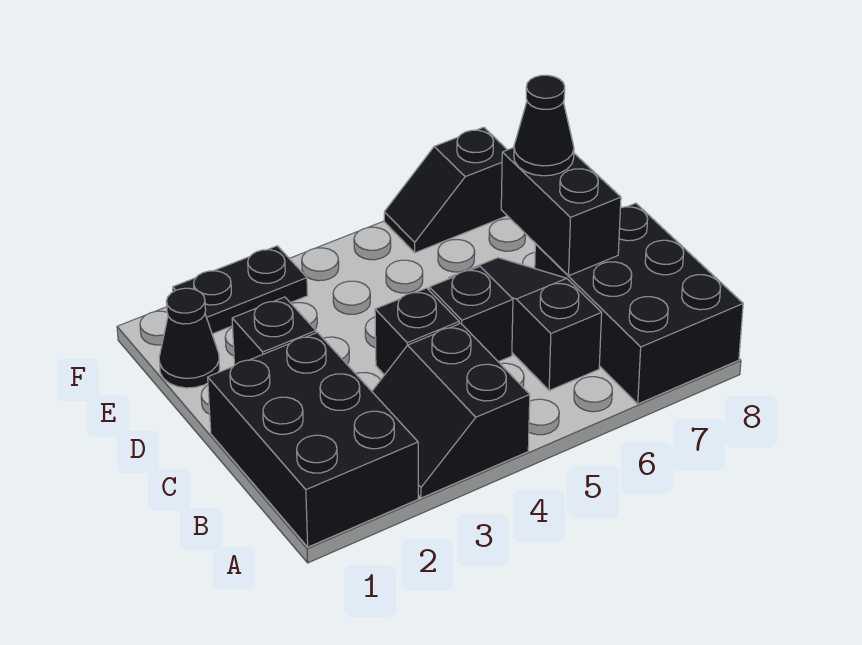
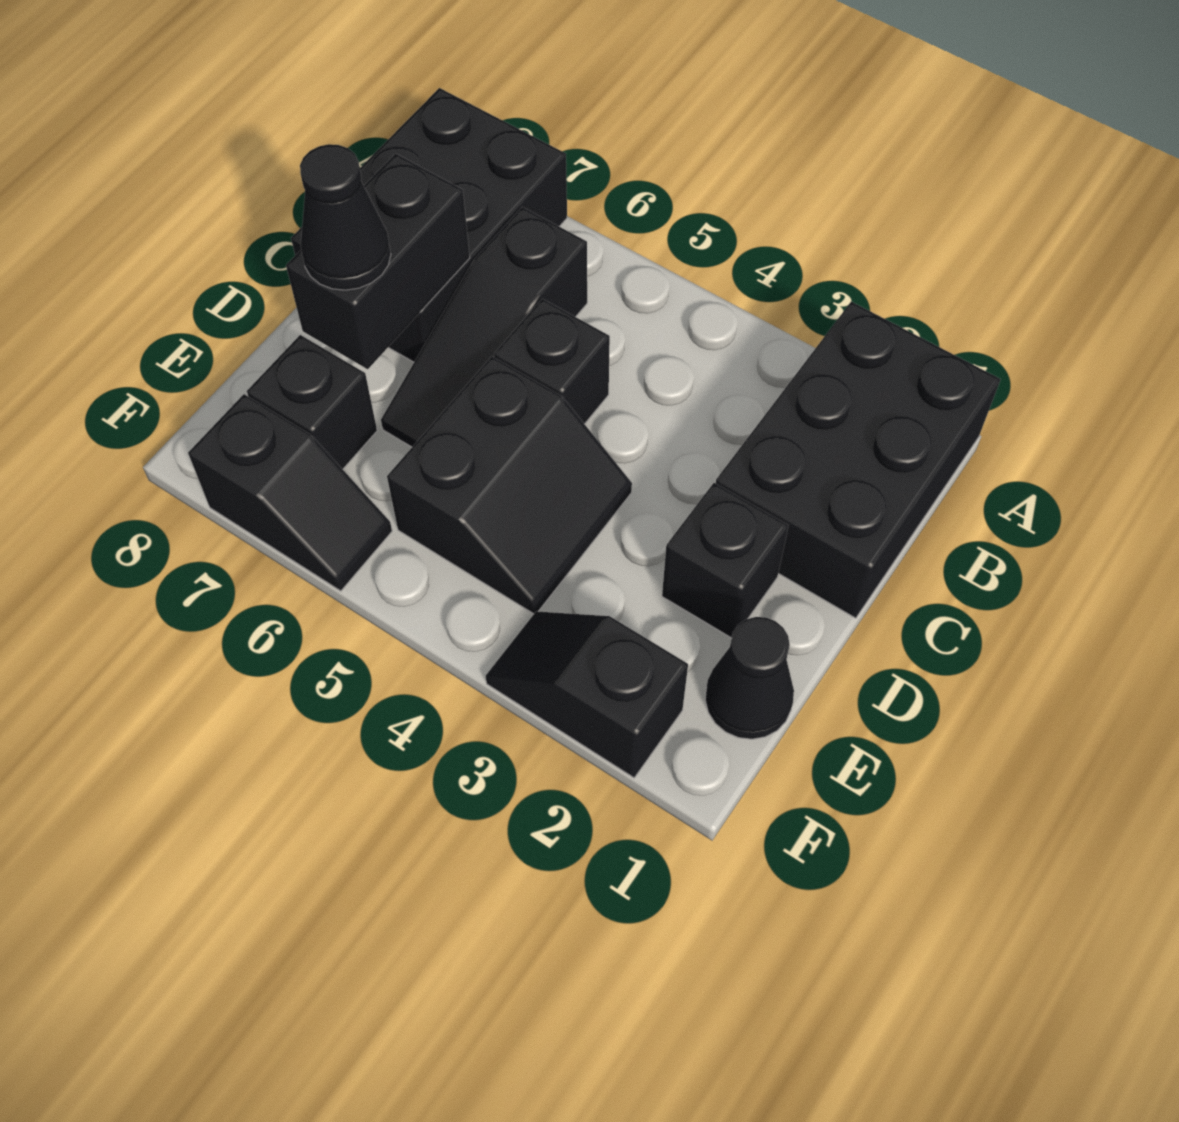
black 2x2 slope [372,323,530,498] -> black 2x2 slope moved to [387,356,632,614]
black 1x1 brick [375,288,459,375] -> black 1x1 brick moved to [247,335,377,469]
black 1x2 plate [173,246,308,334] -> black 1x2 slope [486,611,688,778]

